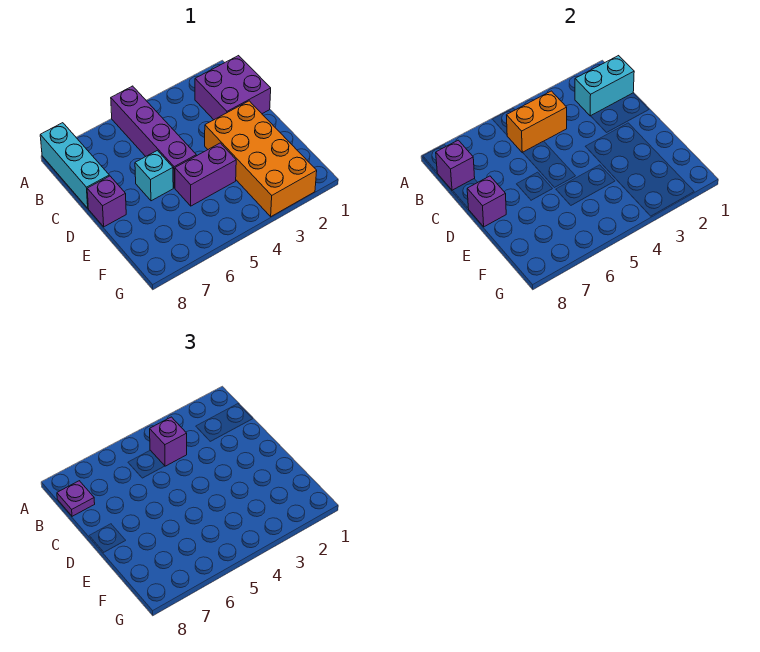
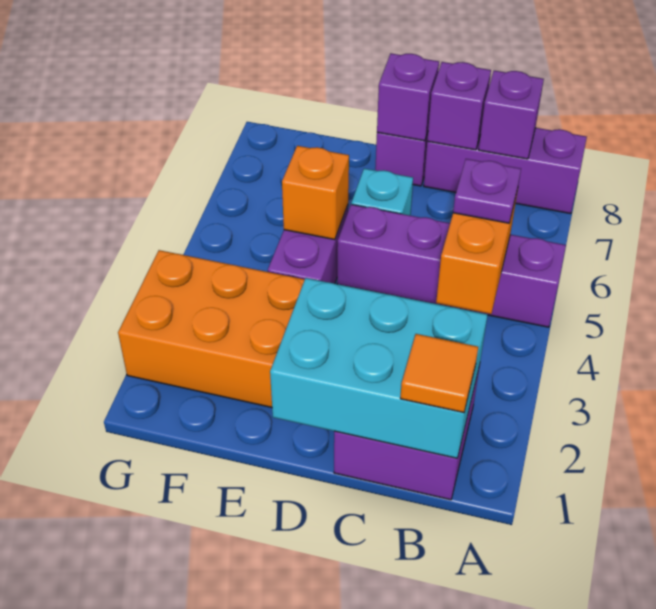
cyan 1x3 brick [40,123,109,208] -> purple 1x3 brick [424,128,587,214]
cyan 1x2 brick [575,56,634,116] -> cyan 2x3 brick [270,278,487,458]
none -> orange 1x1 tile [400,334,478,412]
purple 1x1 brick [150,417,187,466] -> purple 1x1 brick moved to [427,62,491,150]
purple 1x1 plate [57,481,95,516] -> purple 1x1 plate moved to [453,159,521,223]
none -> orange 1x1 brick [282,146,349,240]

